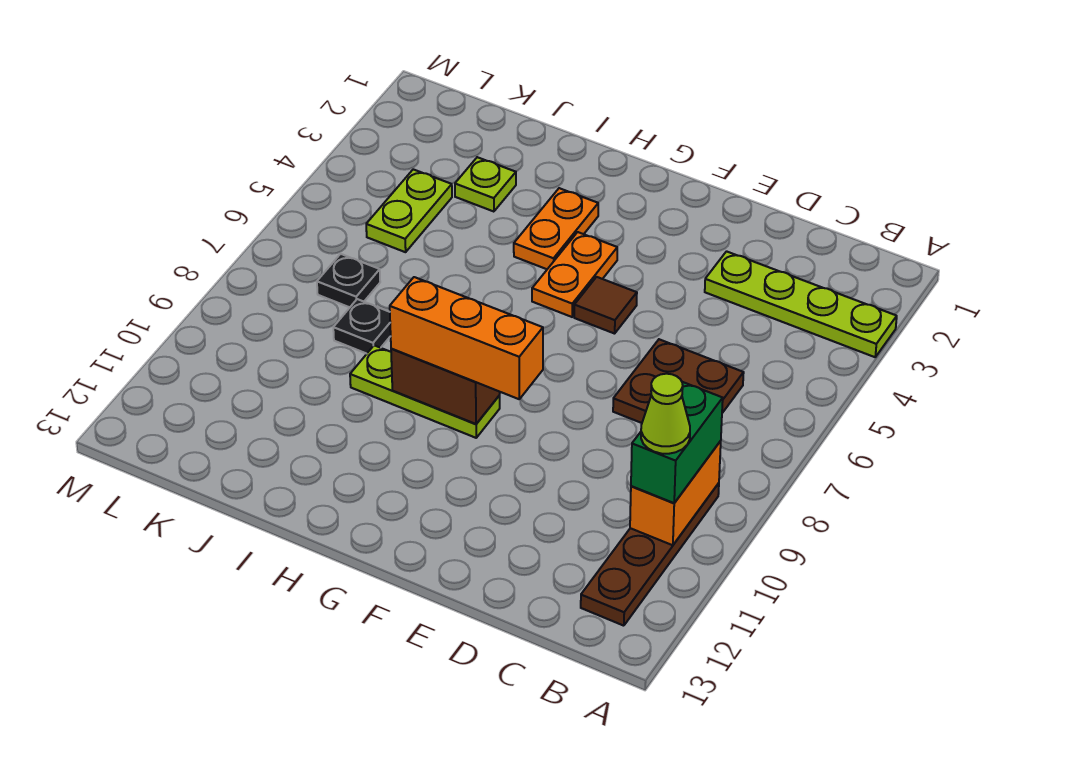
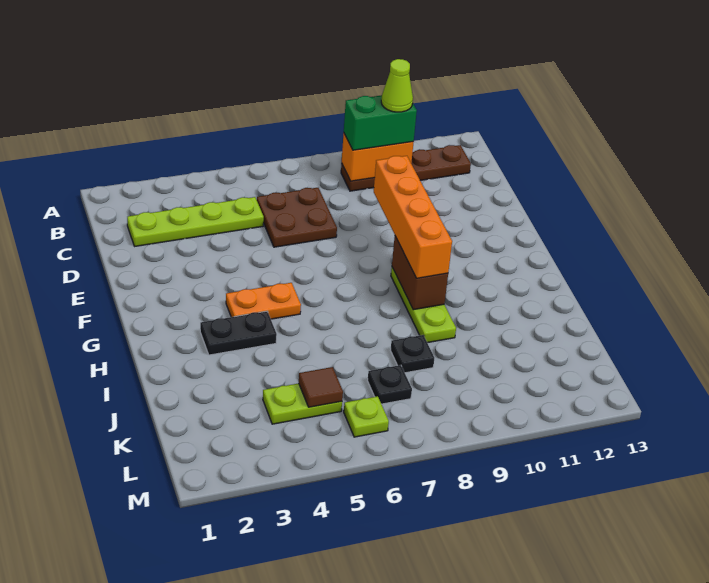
lime 1x4 plate [705,251,897,357] -> lime 1x4 plate turned to [127,197,264,246]
brown 1x1 tile [574,277,637,334] -> brown 1x1 tile moved to [299,367,343,407]
orange 1x3 brick [390,277,543,399] -> orange 1x4 brick [374,156,452,278]
orange 1x2 plate [514,188,598,269] -> black 1x2 plate [200,311,277,355]
lime 1x1 plate [455,157,516,212] -> lime 1x1 plate moved to [344,396,389,437]

